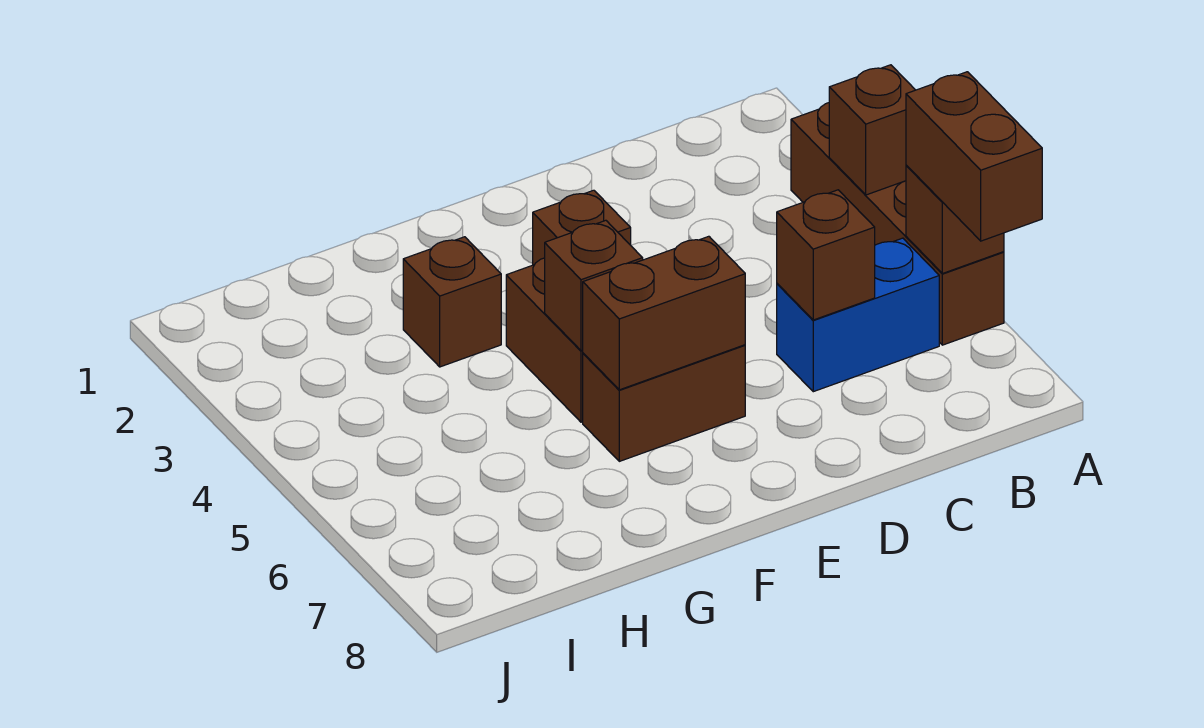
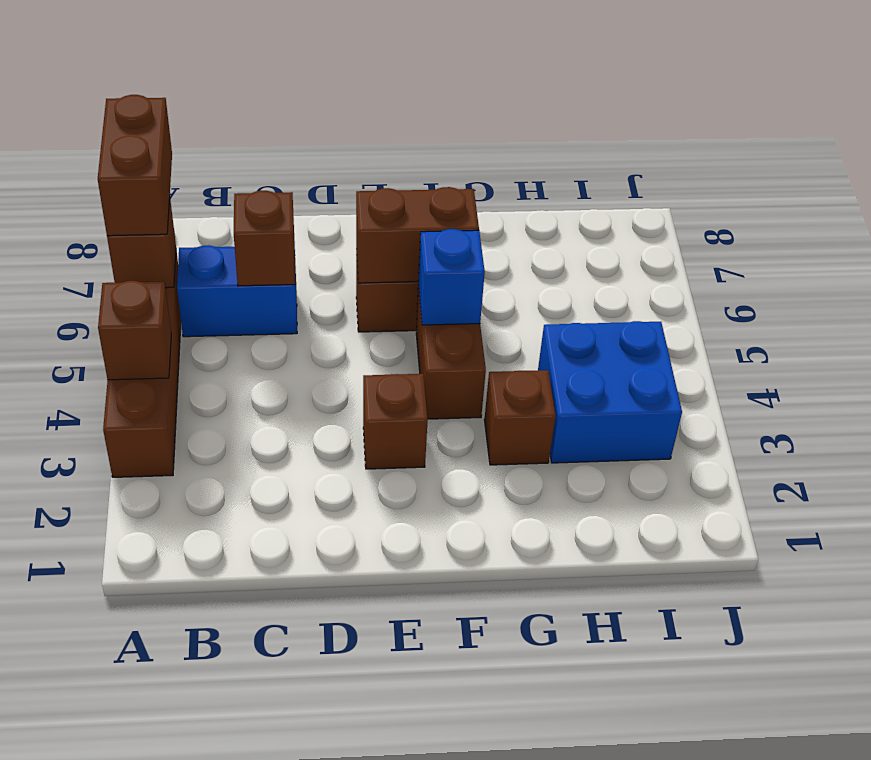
brown 1x1 brick [545,220,643,351] -> blue 1x1 brick [418,229,485,325]
none -> blue 2x2 brick [538,321,682,463]

